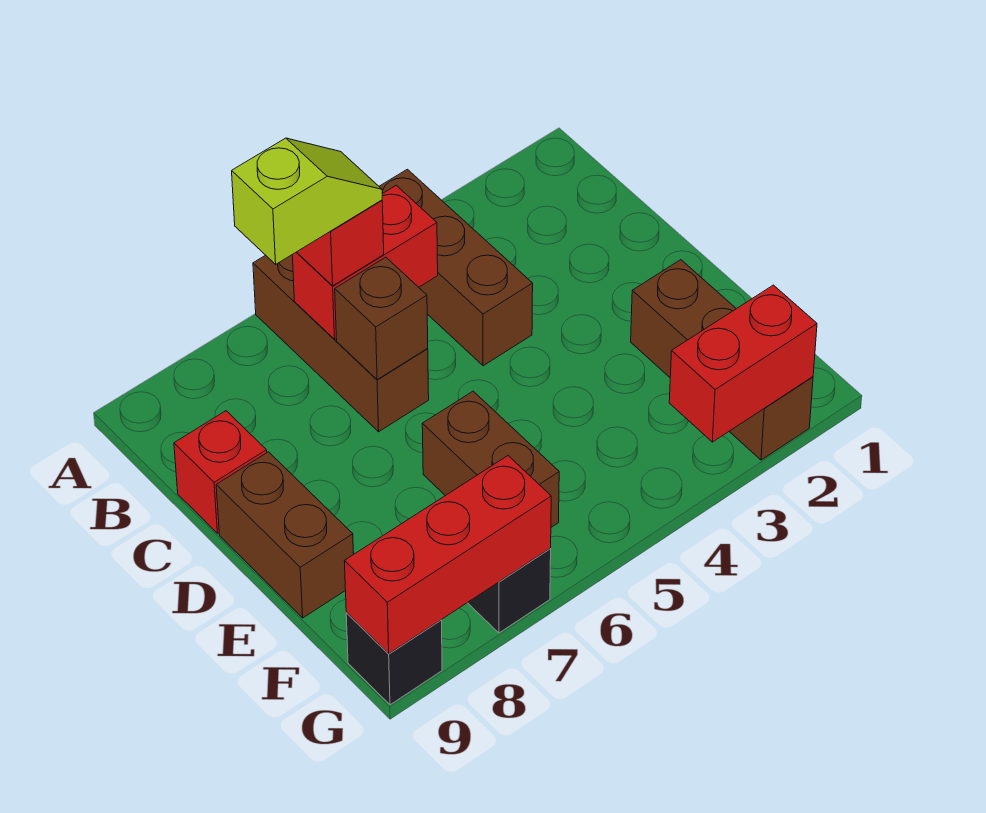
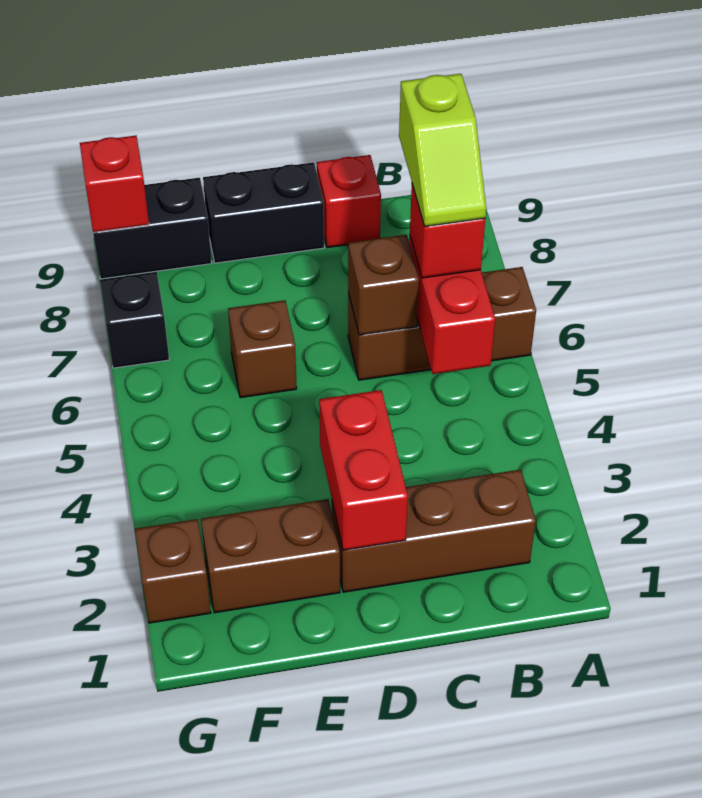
brown 1x3 brick [379,169,533,366] -> brown 1x3 brick moved to [332,470,536,592]
brown 1x2 brick [216,452,354,618] -> black 1x2 brick [203,162,324,263]
brown 1x2 brick [422,391,559,527] -> brown 1x1 brick [228,300,297,398]
red 1x2 brick [669,285,817,442] -> red 1x2 brick moved to [319,390,408,550]
red 1x3 brick [345,456,551,654] -> red 1x1 brick [80,136,149,232]
black 1x1 brick [346,613,442,705] -> black 1x2 brick [93,178,212,279]

